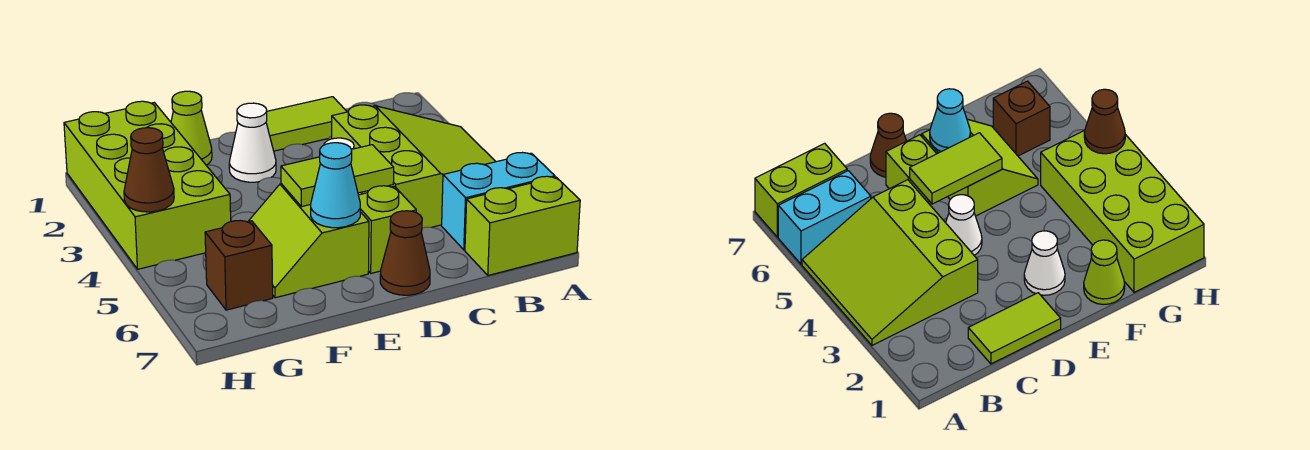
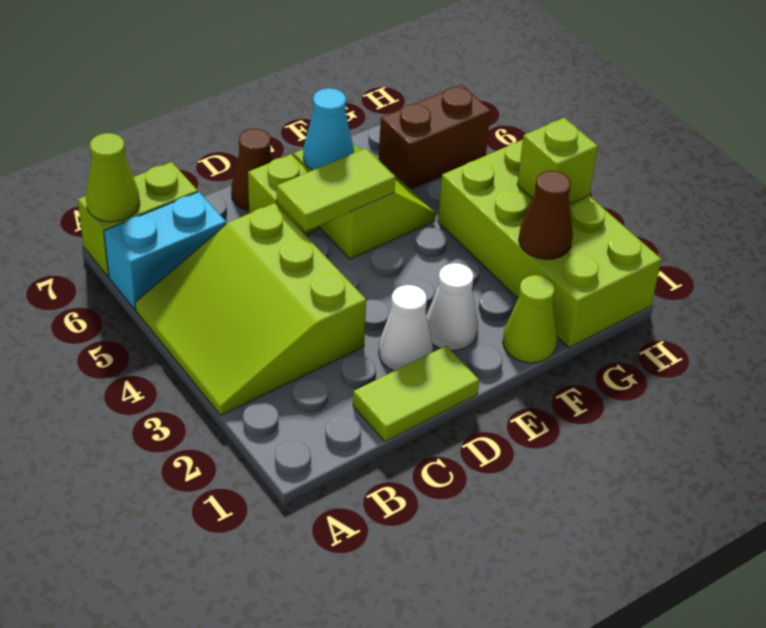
none -> lime 1x1 cone [86,133,140,222]
white 1x1 cone [946,195,982,255] -> white 1x1 cone moved to [379,285,433,371]
brown 1x1 brick [205,221,273,310] -> brown 1x2 brick [379,85,491,189]
none -> lime 1x1 brick [517,118,598,205]
brown 1x1 cone [124,128,174,212] -> brown 1x1 cone moved to [519,171,573,259]

